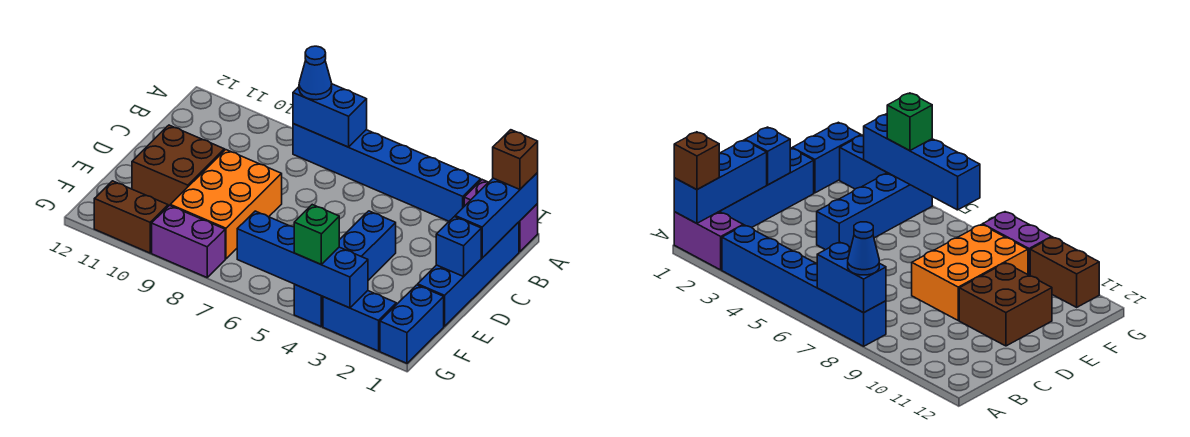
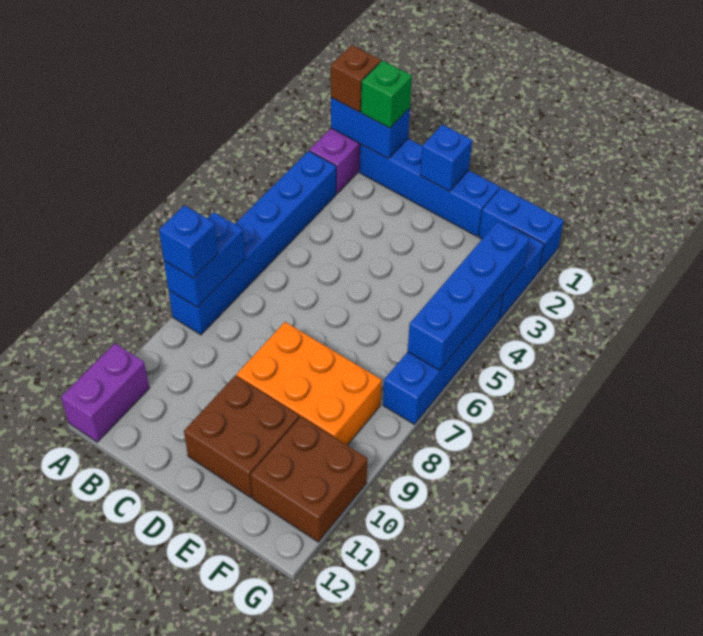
blue 1x3 brick [455,173,538,258] -> blue 1x2 brick [331,98,410,159]
blue 1x1 cone [299,46,332,100] -> blue 1x1 brick [159,205,218,278]
blue 1x4 brick [294,211,396,326] -> blue 1x4 brick turned to [383,293,504,424]
green 1x1 brick [294,205,339,264] -> green 1x1 brick moved to [361,61,412,128]
purple 1x2 brick [152,205,225,277] -> purple 1x2 brick moved to [61,344,149,442]
brown 1x2 brick [94,181,168,253] -> brown 2x2 brick [250,417,368,542]

